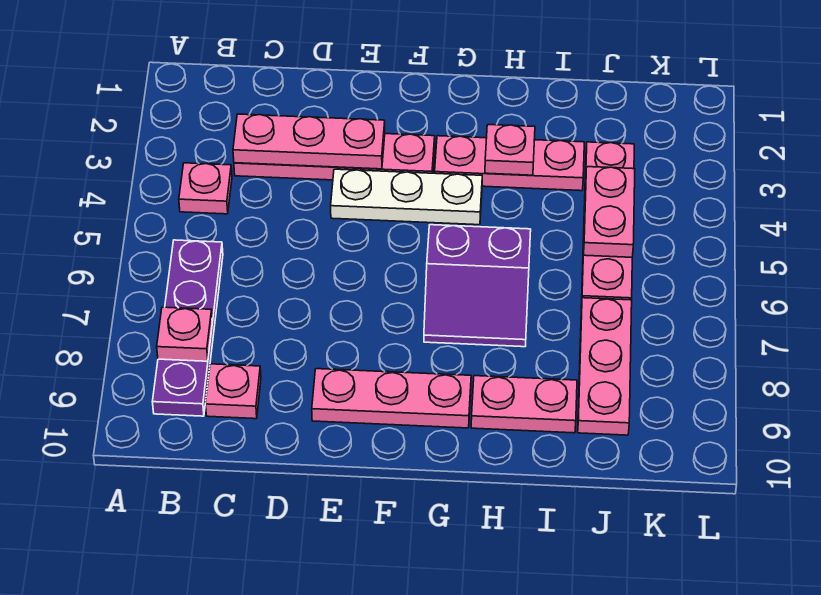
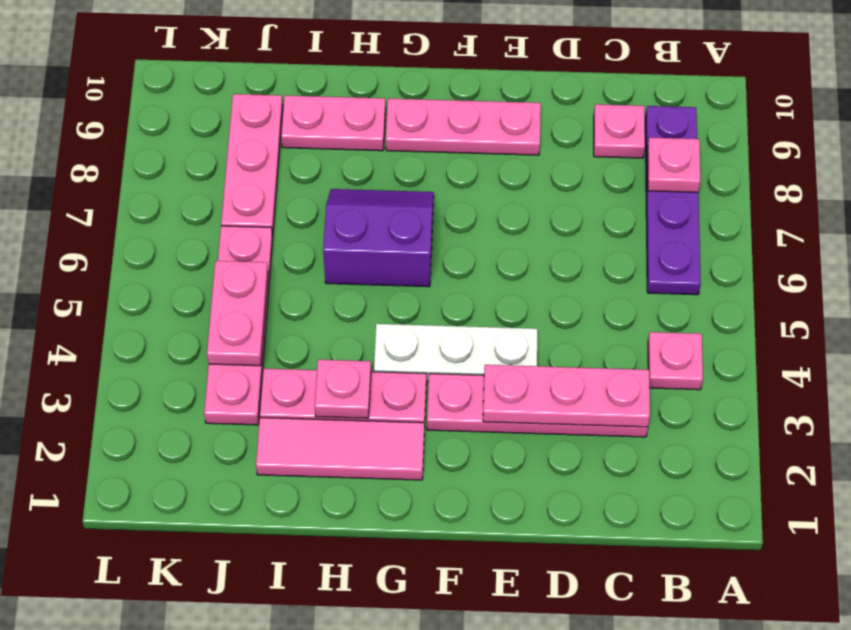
none -> pink 1x3 tile [256,418,424,480]

